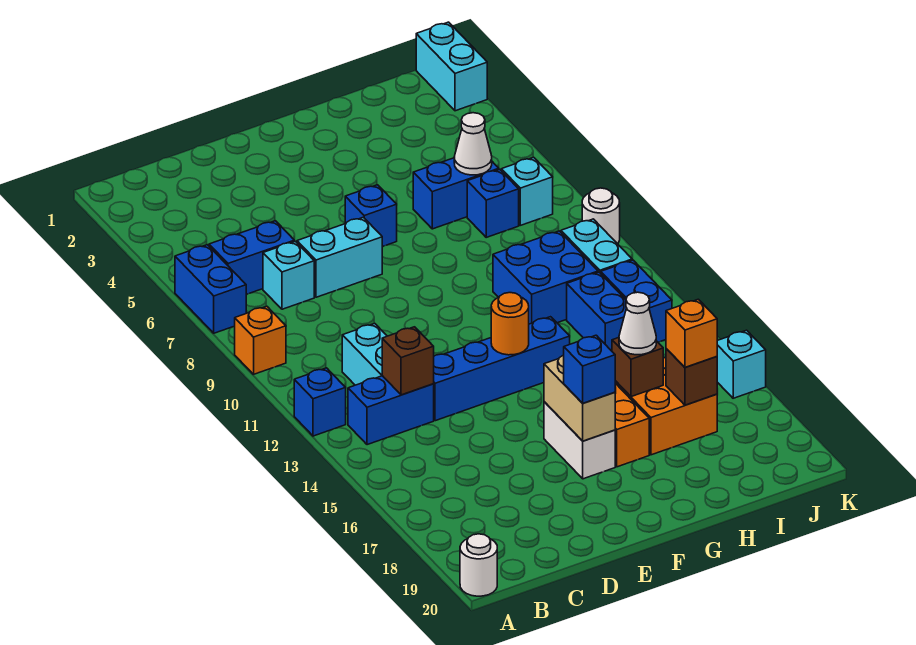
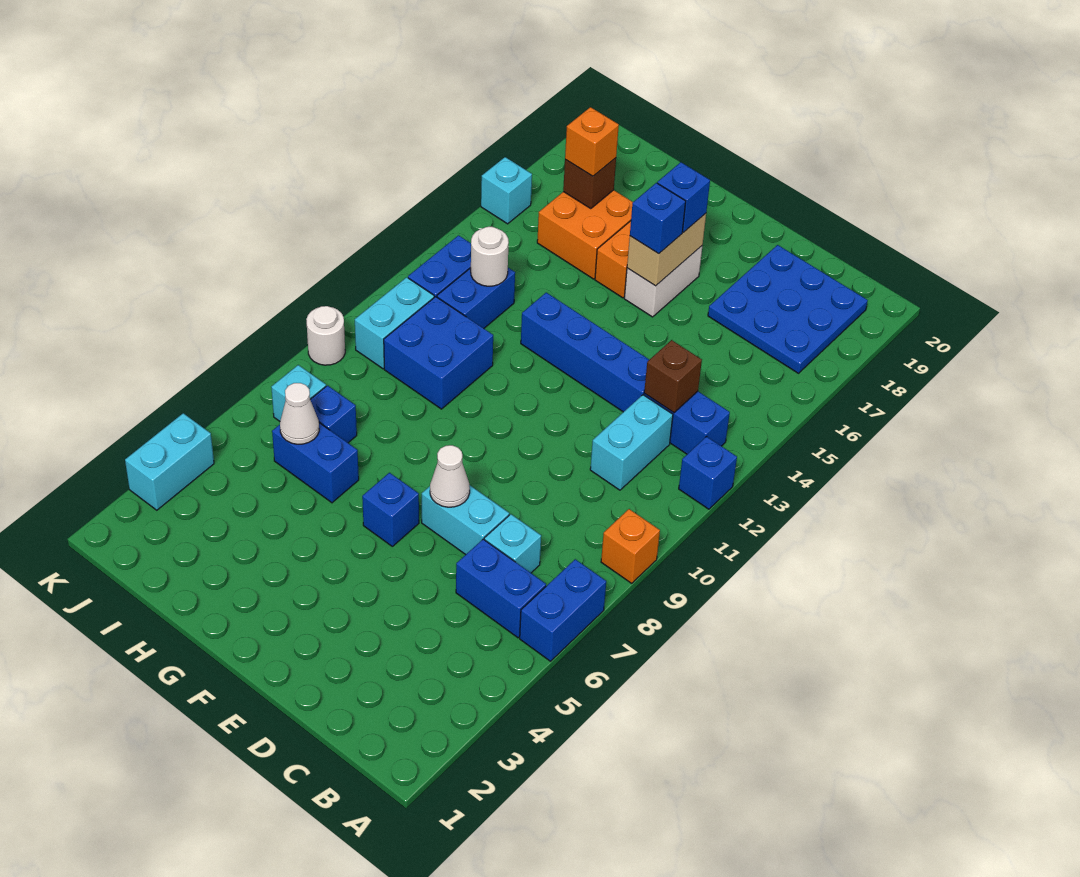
white 1x1 round brick [460,534,497,596] -> white 1x1 round brick moved to [471,227,509,286]
none -> blue 3x3 plate [708,245,868,373]
orange 1x1 round brick [491,293,529,355] -> none
none -> blue 1x1 brick [630,183,686,254]
brown 1x1 brick [612,338,663,397] -> none
white 1x1 cone [619,292,656,355] -> white 1x1 cone moved to [430,445,470,507]
cyan 1x2 brick [416,22,487,111] -> cyan 1x2 brick moved to [125,413,214,510]

